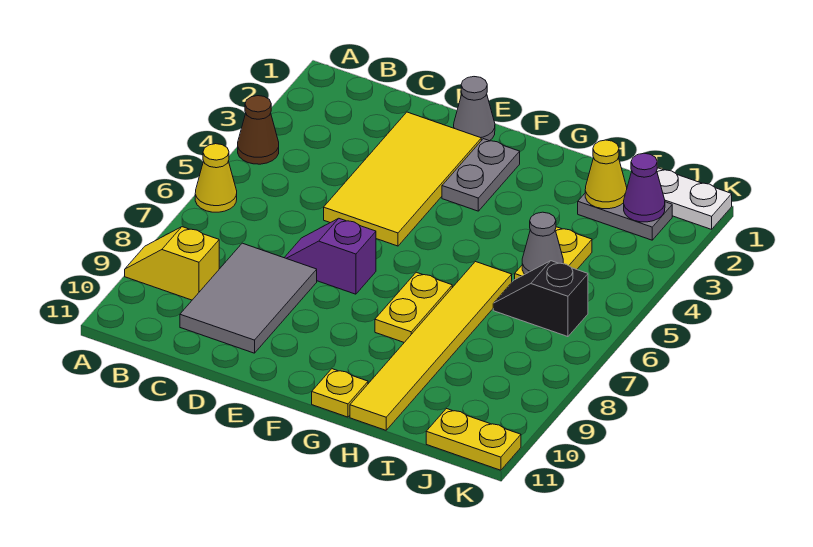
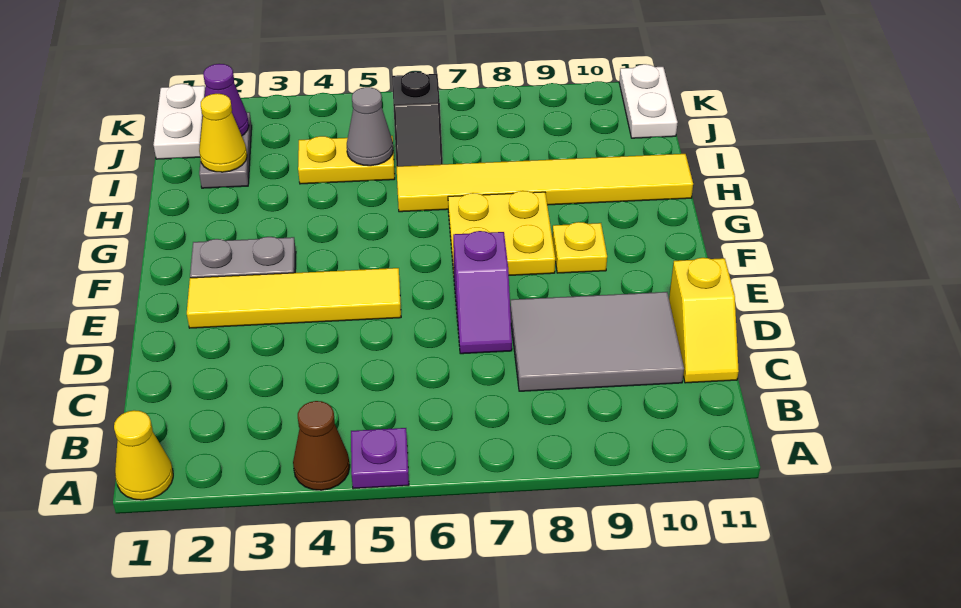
none -> purple 1x1 plate [351,428,409,489]
yellow 1x1 cone [195,144,237,212] -> yellow 1x1 cone moved to [114,410,173,500]
yellow 1x2 slope [125,227,219,300] -> yellow 1x2 slope moved to [669,258,739,383]
yellow 2x4 tile [324,112,481,246] -> yellow 1x4 tile [187,268,401,328]
grey 1x1 cone [454,77,495,141] -> none
yellow 1x2 plate [375,272,452,342] -> yellow 2x2 plate [448,191,555,275]
yellow 1x1 plate [312,369,368,417] -> yellow 1x1 plate moved to [552,222,607,273]
yellow 1x2 plate [426,409,521,470] -> white 1x2 plate [619,64,678,138]

